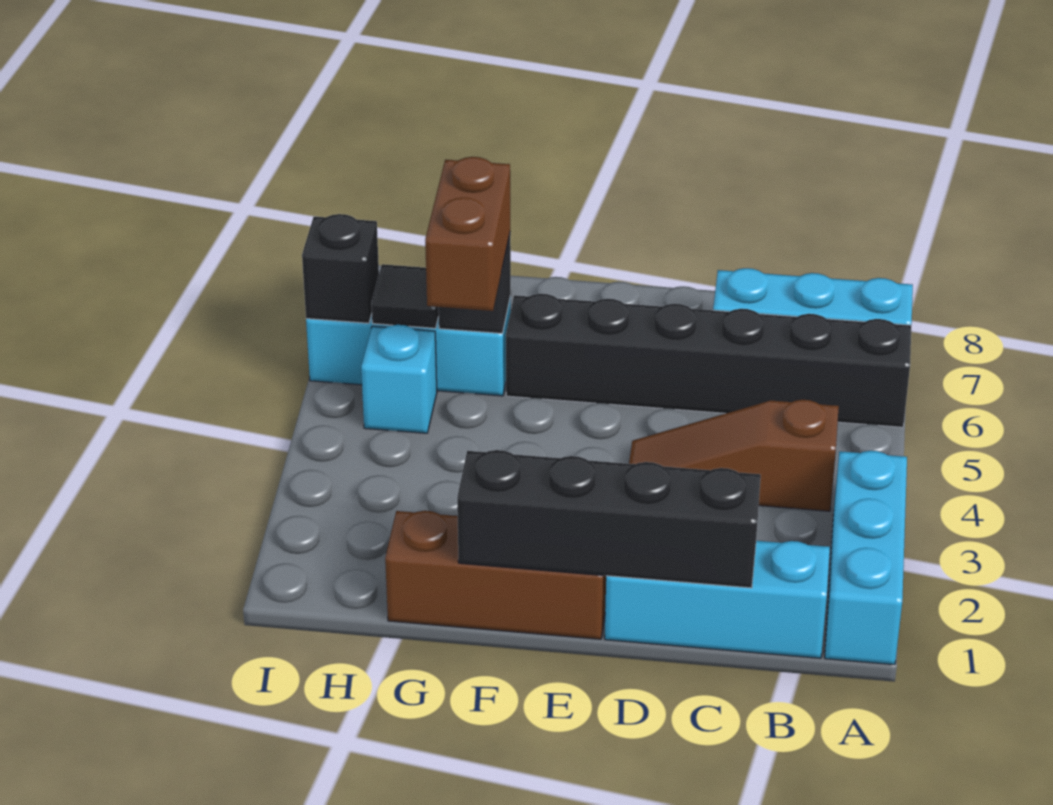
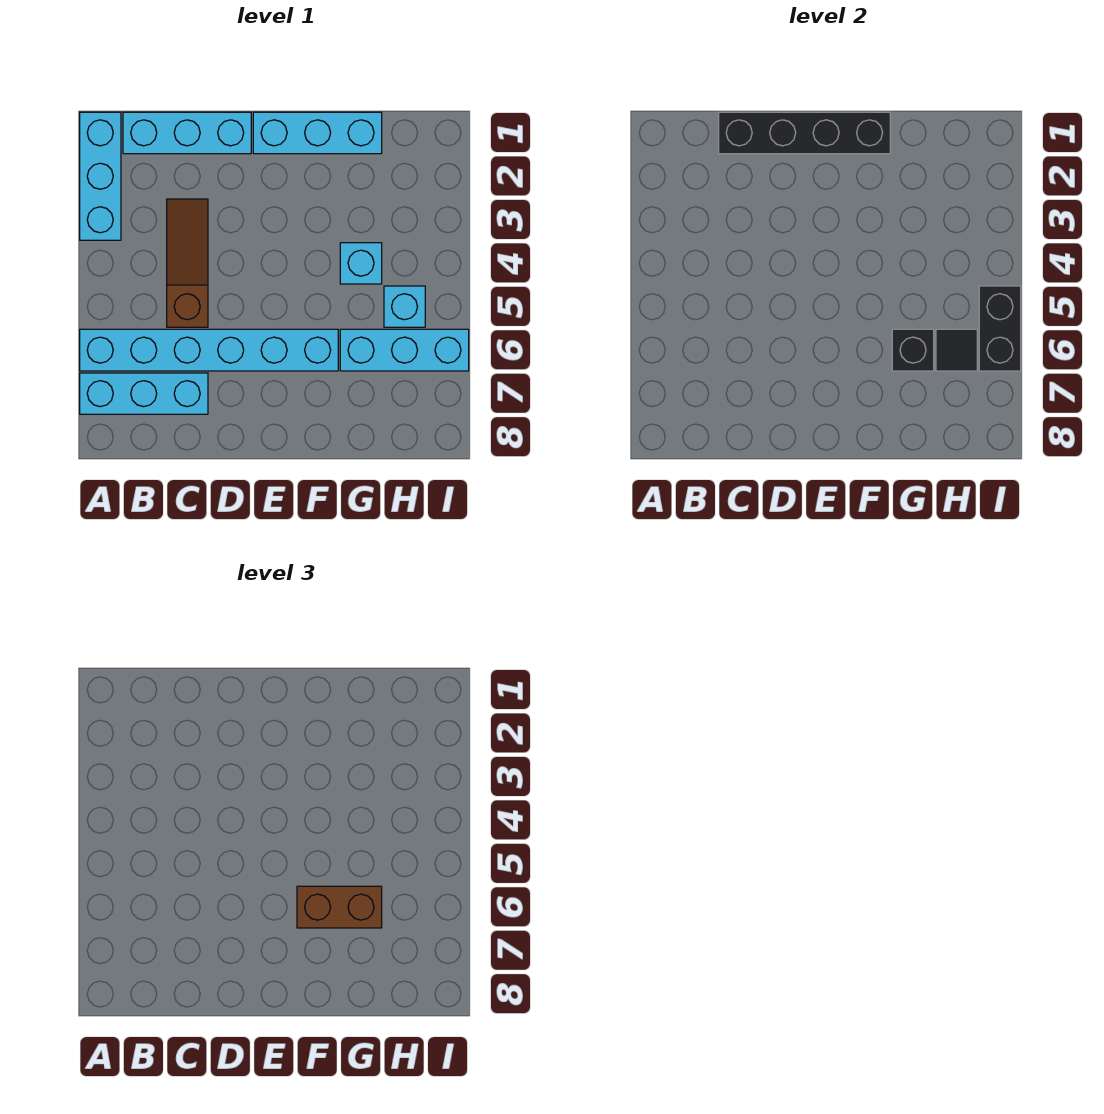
black 1x6 brick [506,294,911,427] -> cyan 1x6 brick [80,329,338,371]
brown 1x3 slope [629,400,839,511] -> brown 1x3 slope turned to [167,199,208,327]
brown 1x3 brick [385,511,606,639] -> cyan 1x3 brick [253,112,382,154]
none -> cyan 1x1 brick [340,243,382,284]
brown 1x2 brick [425,157,510,311] -> brown 1x2 brick turned to [297,886,382,928]
black 1x1 brick [302,214,379,323] -> black 1x2 brick [979,286,1021,371]

